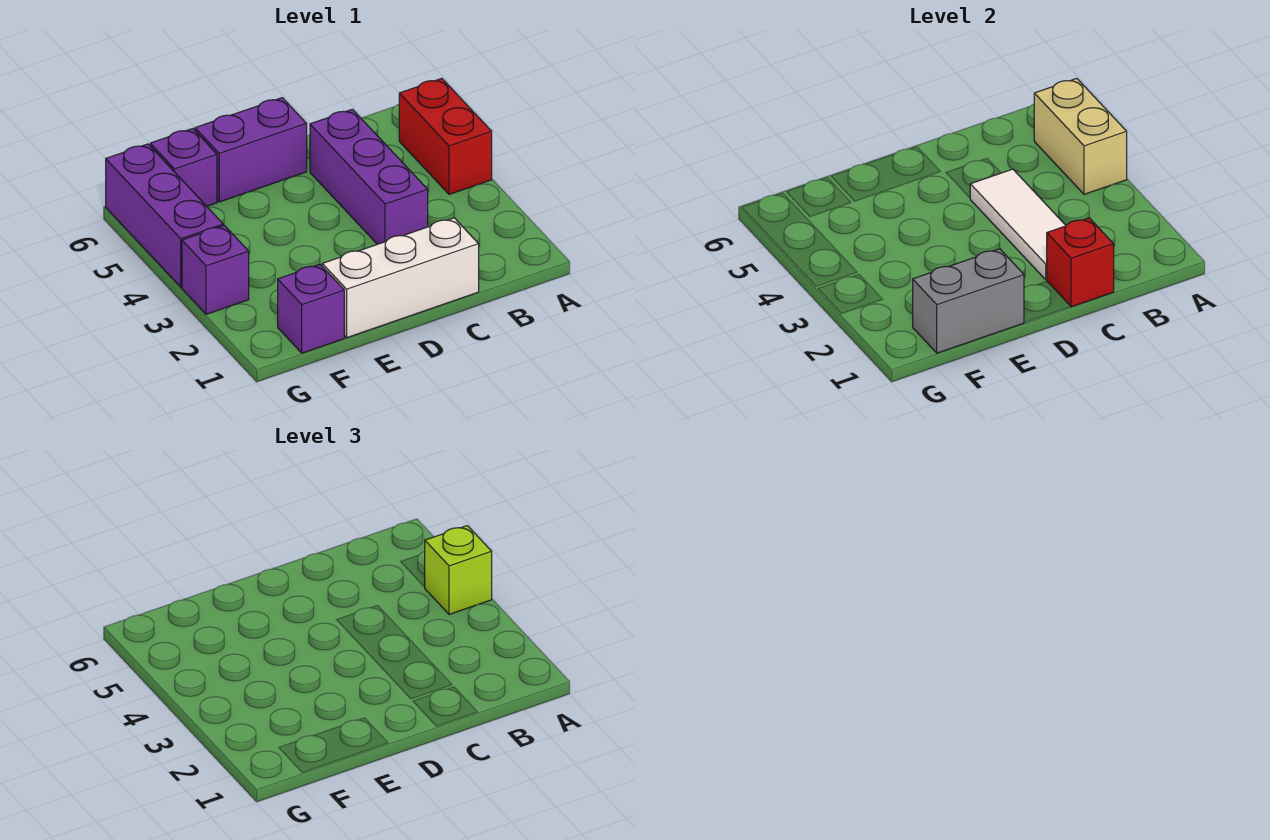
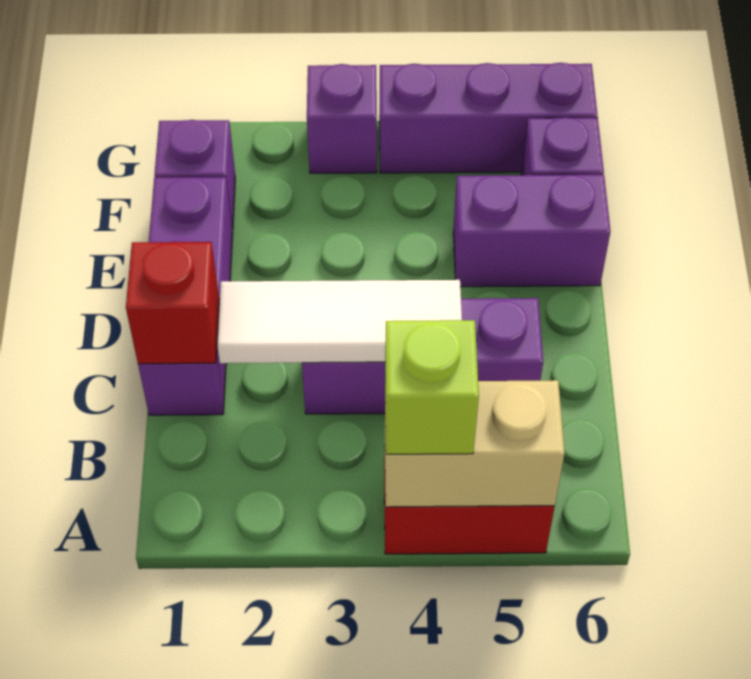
white 1x3 brick [322,218,479,338] -> purple 1x3 brick [138,177,233,415]
purple 1x2 brick [195,98,307,202] -> purple 1x2 brick turned to [453,175,611,287]
grey 1x2 brick [913,249,1024,353] -> none

